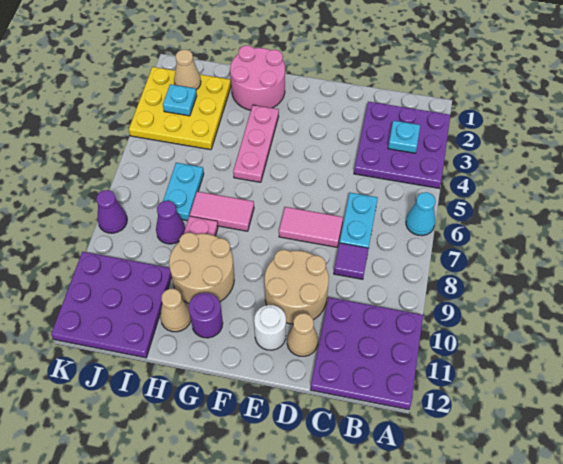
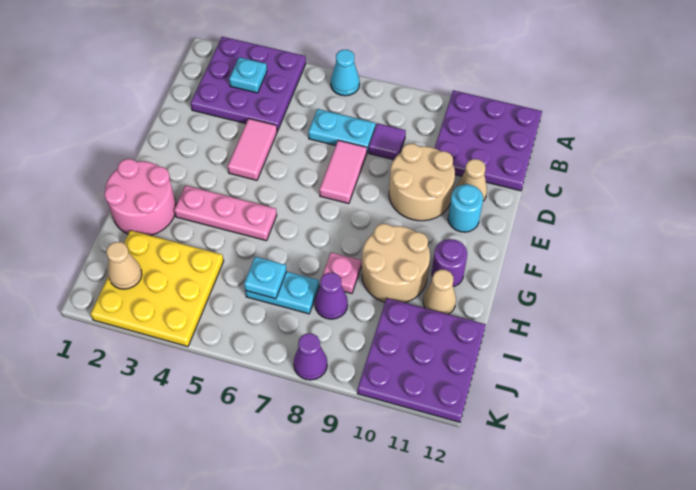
white 1x1 round brick [254,305,286,350] -> cyan 1x1 round brick [448,184,483,232]
pink 1x2 tile [190,191,254,231] -> pink 1x2 tile moved to [228,118,277,180]
cyan 1x1 plate [163,84,197,116] -> cyan 1x1 plate moved to [244,257,286,299]

